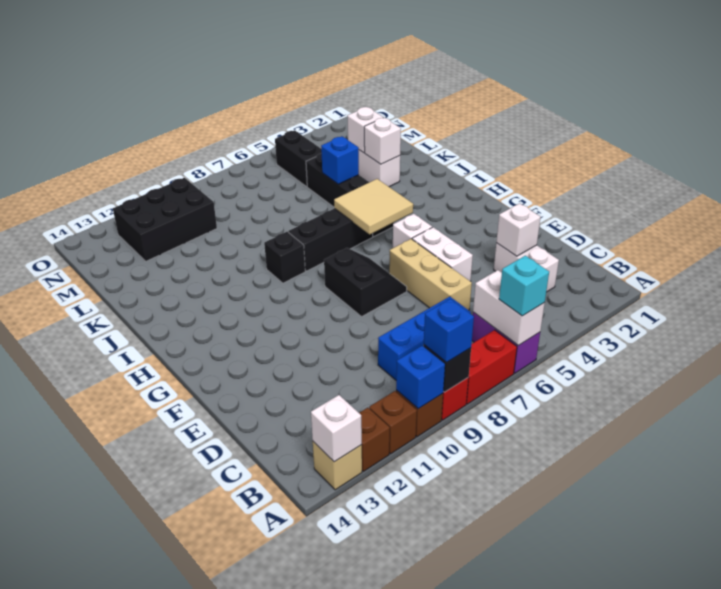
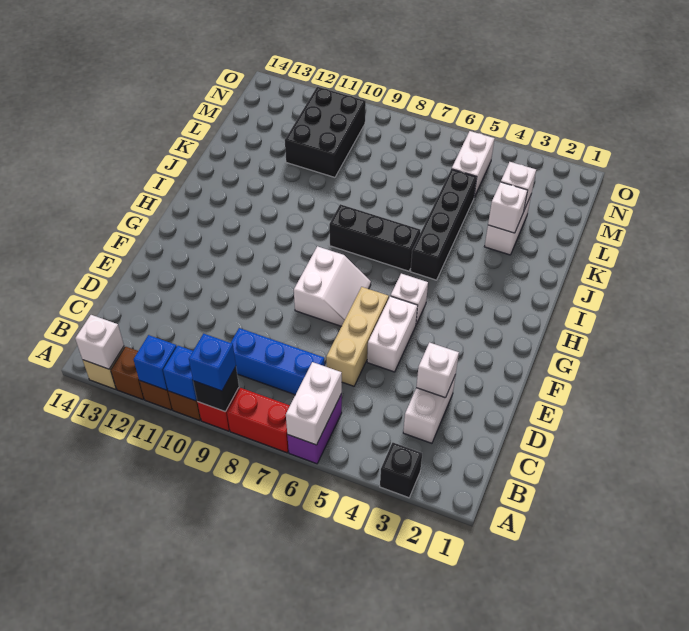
cyan 1x1 brick [499,256,549,316] -> none
black 2x2 slope [324,248,407,317] -> white 2x2 slope [294,246,371,326]
tan 2x2 tile [334,179,413,234] -> none
black 1x1 brick [264,232,305,283] -> black 1x1 brick moved to [380,443,422,498]
blue 1x1 brick [321,136,359,184] -> blue 1x1 brick moved to [134,335,177,390]
black 1x2 brick [275,130,322,187] -> white 1x2 brick [452,131,495,197]
black 2x3 brick [113,178,217,261] -> black 2x3 brick turned to [285,87,366,177]

